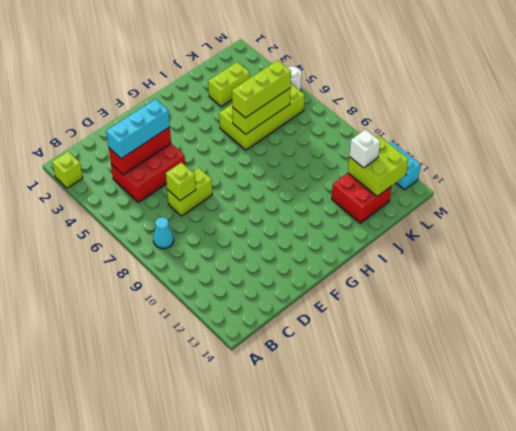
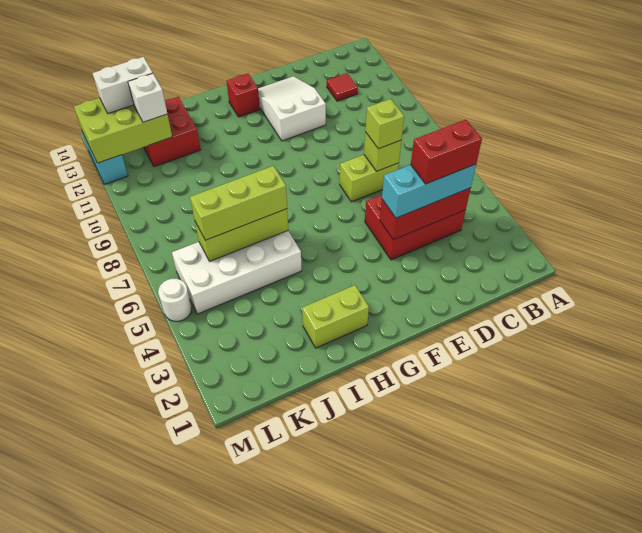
lime 1x1 brick [52,152,83,188] -> lime 1x1 brick moved to [365,99,404,149]
cyan 1x1 cone [153,217,174,249] -> none
none -> red 1x2 brick [411,120,482,184]
none -> red 1x1 tile [327,73,358,101]
none -> white 2x3 slope [258,76,326,141]
none -> red 1x1 brick [227,73,260,117]
lime 2x4 brick [219,84,305,150] -> white 2x4 brick [172,231,302,314]
lime 1x2 brick [208,62,250,107] -> lime 1x2 brick moved to [302,285,369,348]
lime 2x2 brick [348,135,408,196] -> lime 2x3 brick [74,98,172,163]
none -> white 1x2 brick [92,57,152,113]

